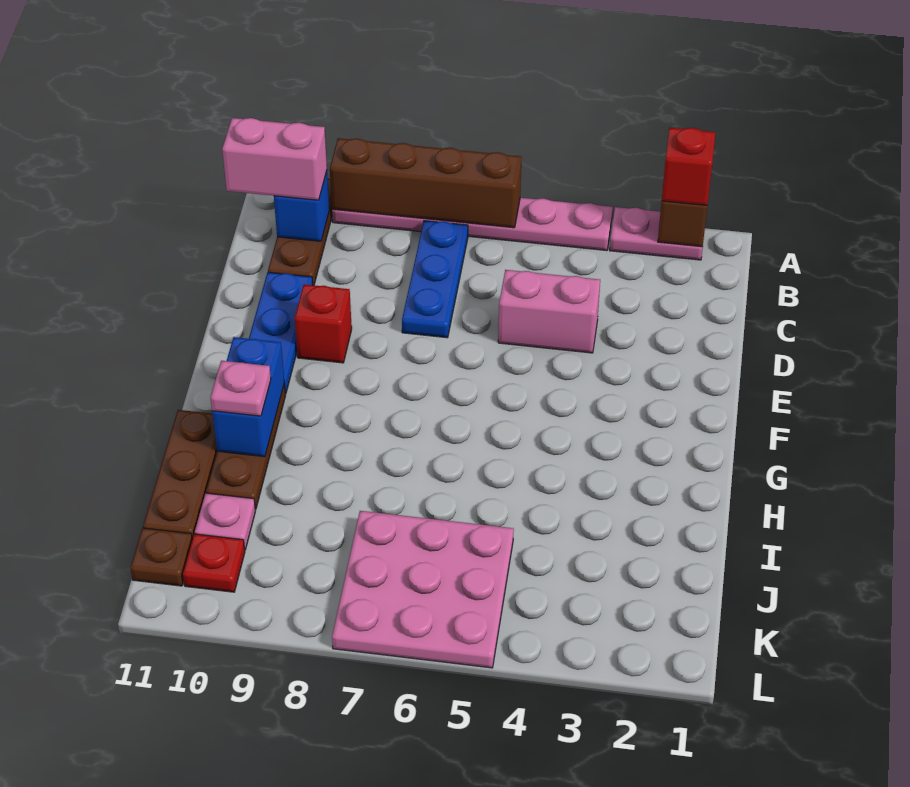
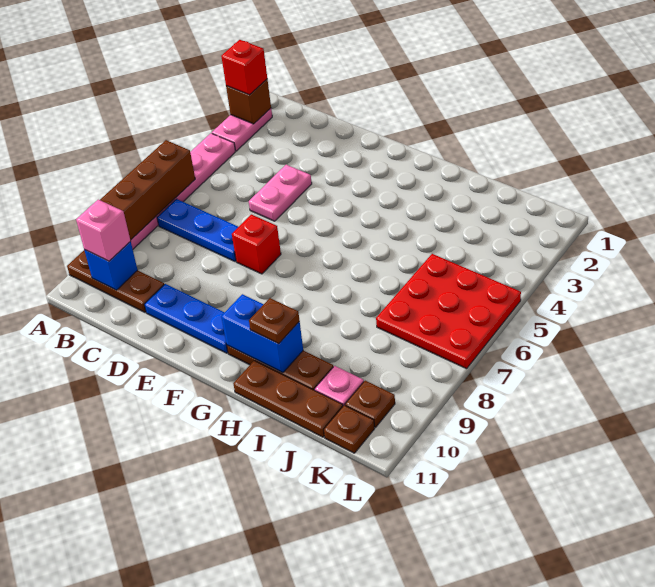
pink 1x2 brick [222,118,327,200] -> pink 1x1 brick [76,200,131,261]
pink 1x2 brick [498,270,600,353] -> pink 1x2 plate [249,165,312,221]
red 1x1 brick [295,284,352,363] -> red 1x1 brick moved to [232,214,281,274]
pink 1x1 plate [210,361,271,416] -> brown 1x1 plate [249,298,300,344]
pink 3x3 plate [332,511,514,668] -> red 3x3 plate [376,254,521,369]
red 1x1 plate [183,534,245,592] -> brown 1x1 plate [345,381,395,427]

